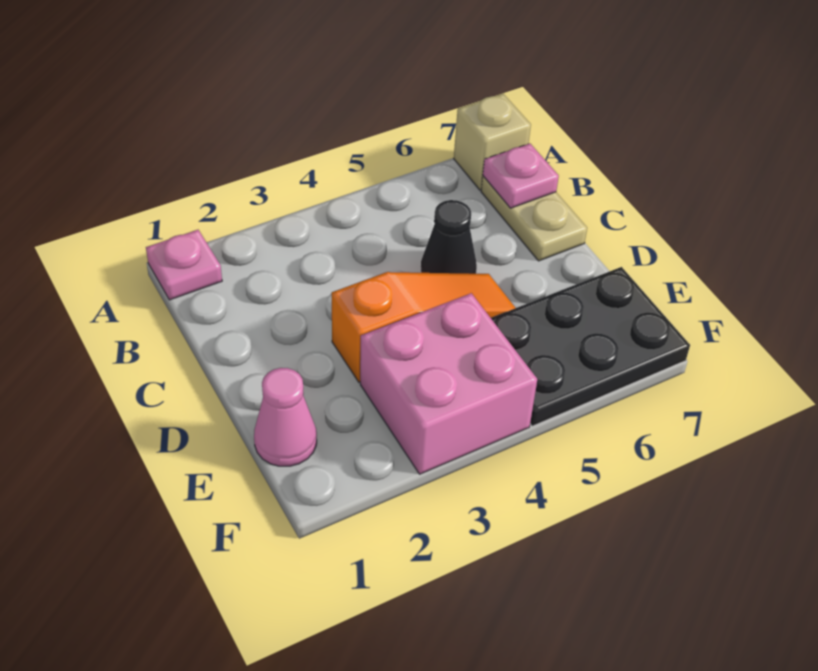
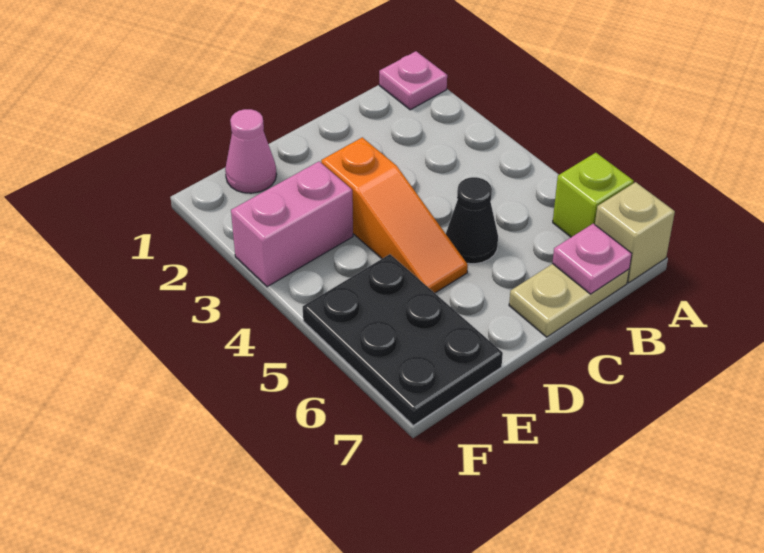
none -> lime 1x1 brick [553,153,634,237]
pink 2x2 brick [360,293,537,474] -> pink 1x2 brick [231,162,353,287]

